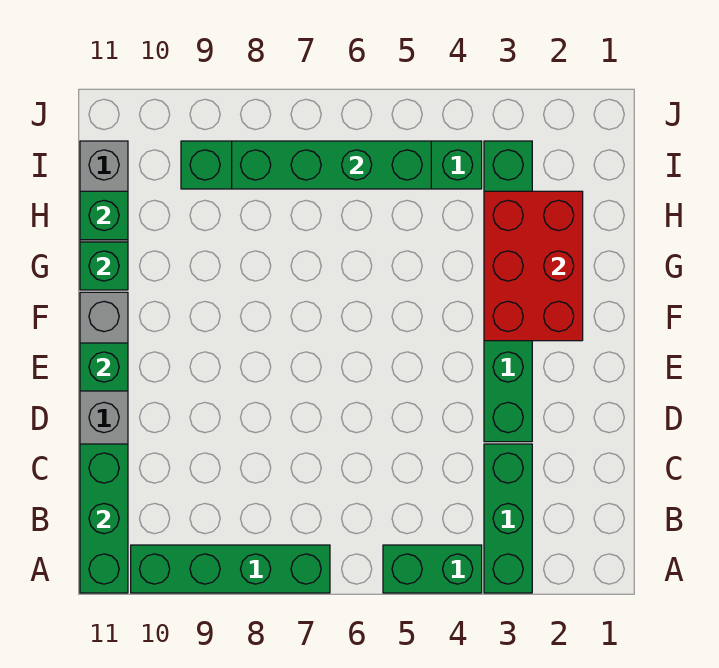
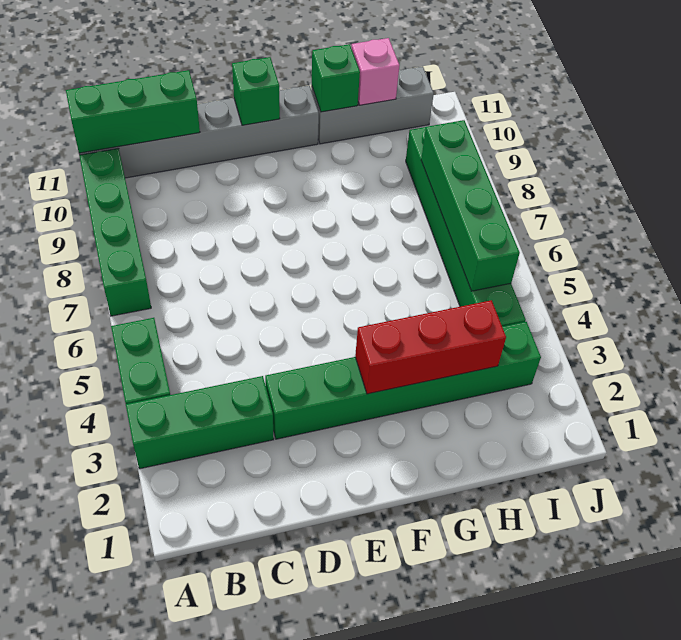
red 2x3 brick [484,191,583,341] -> red 1x3 brick [355,300,506,394]
green 1x1 brick [80,191,128,240] -> pink 1x1 brick [351,38,400,105]

